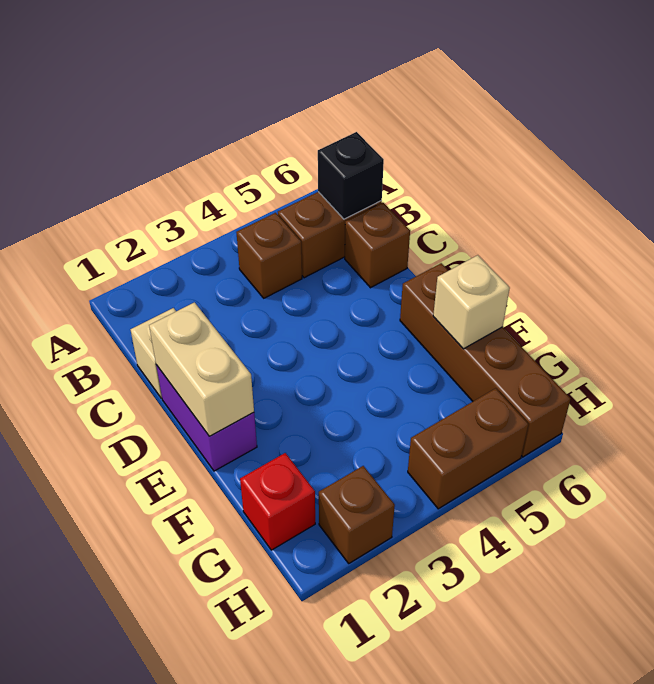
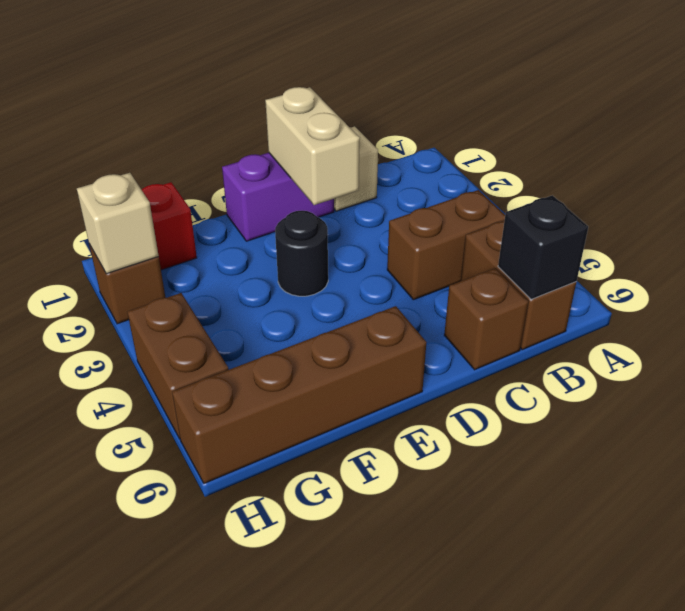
brown 1x1 brick [236,213,302,298] -> brown 1x2 brick [387,190,505,300]
tan 1x2 brick [149,302,254,436] -> tan 1x2 brick turned to [265,87,360,205]
none -> black 1x1 round brick [275,211,328,296]
tan 1x1 brick [433,255,510,349] -> tan 1x1 brick moved to [77,173,159,274]

